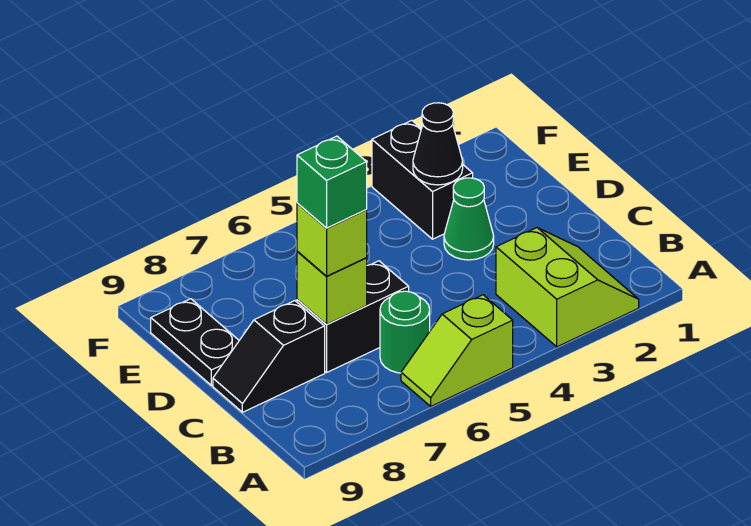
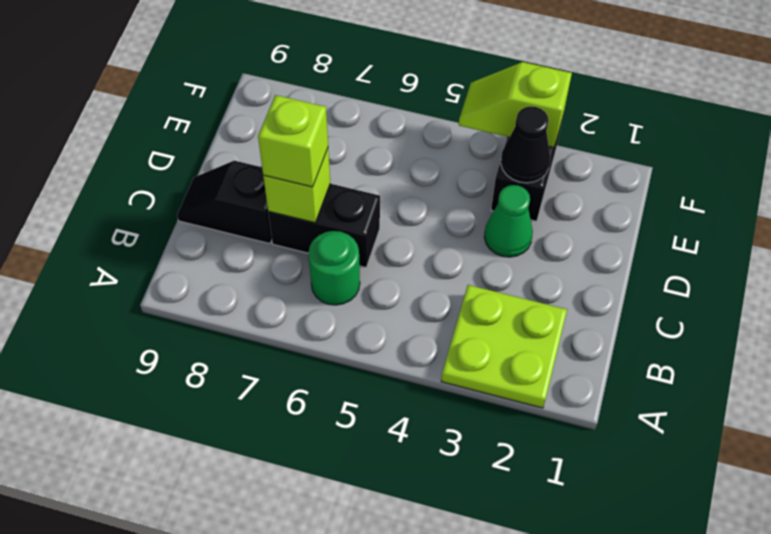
lime 2x2 slope [496,228,639,347] -> lime 2x2 plate [441,285,567,408]
lime 1x2 slope [401,295,513,406] -> lime 1x2 slope moved to [459,62,572,147]
green 1x1 brick [297,136,367,228] -> none
black 1x2 plate [151,299,239,385] -> none

